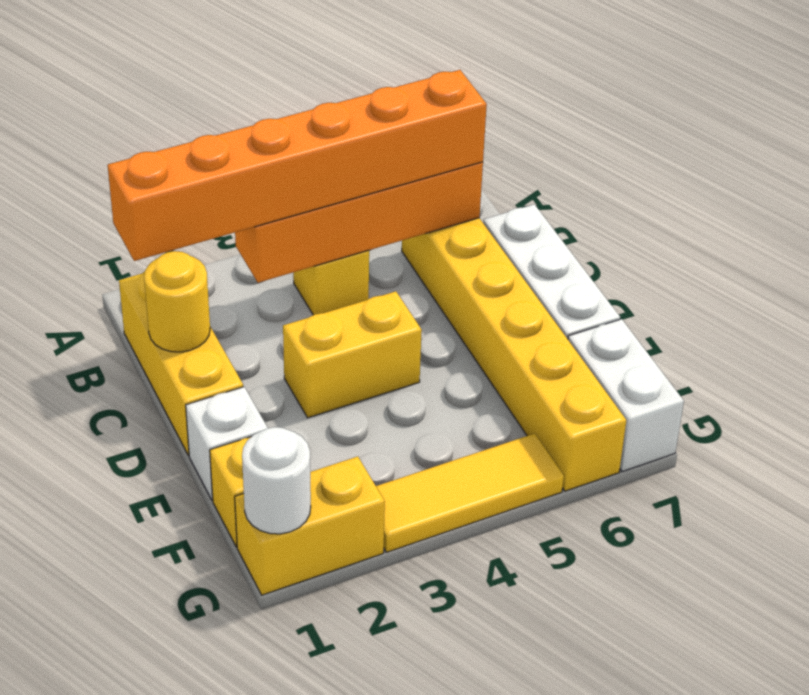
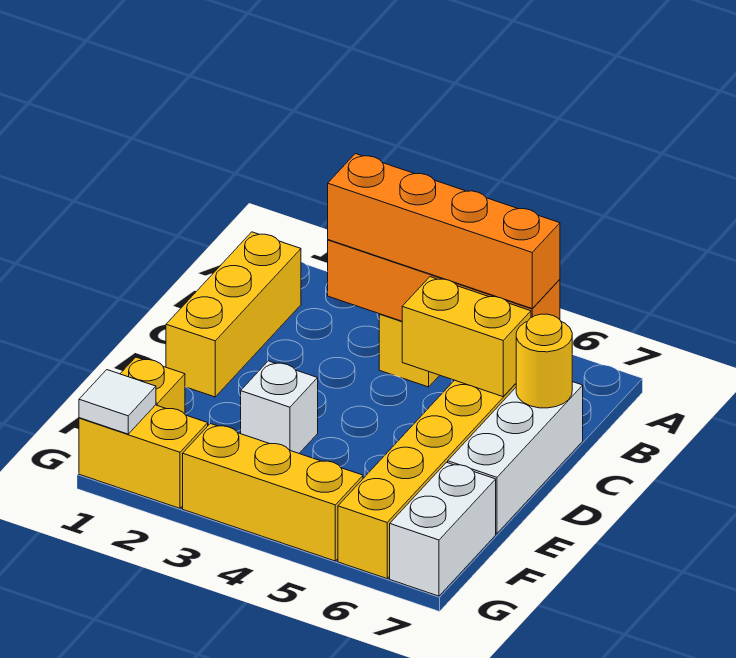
orange 1x6 brick [108,70,487,261] -> orange 1x4 brick [328,154,560,309]
yellow 1x1 round brick [144,251,210,352] -> yellow 1x1 round brick moved to [516,314,572,408]
yellow 1x2 brick [283,291,422,418] -> yellow 1x2 brick moved to [402,277,531,397]
white 1x1 brick [186,387,268,500] -> white 1x1 brick moved to [241,361,318,453]
white 1x1 round brick [242,427,311,534] -> white 1x1 tile [79,370,156,434]
yellow 1x3 tile [376,433,564,552] -> yellow 1x3 brick [183,424,363,561]

